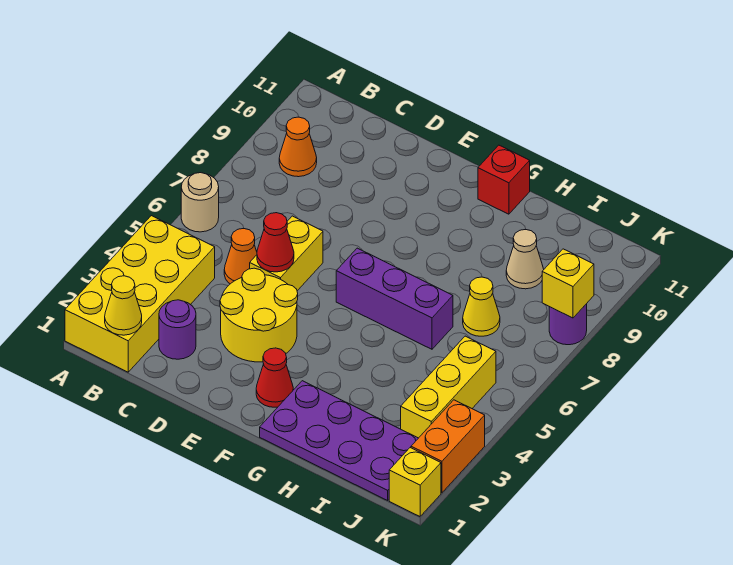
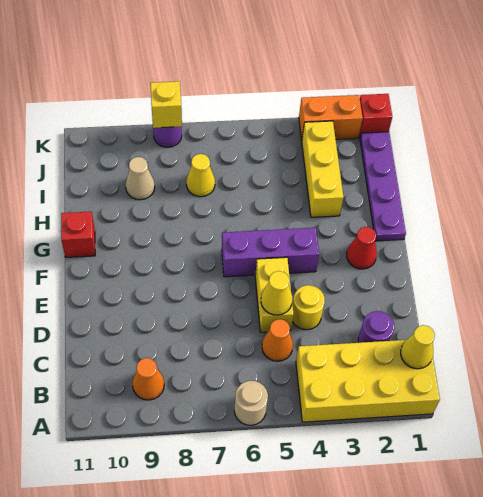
yellow 2x2 round brick [220,268,298,362] -> yellow 1x1 round brick [293,285,325,330]
yellow 1x2 brick [250,216,323,291] -> yellow 1x2 brick turned to [255,257,294,332]
red 1x1 cone [257,213,294,272] -> yellow 1x1 cone [261,271,293,315]
purple 1x3 brick [336,248,453,349] -> purple 1x3 brick turned to [222,228,319,277]
purple 2x4 plate [260,381,418,500] -> purple 1x4 plate [360,132,406,241]
yellow 1x3 brick [401,336,496,438] -> yellow 1x3 brick turned to [302,121,343,217]
yellow 1x1 brick [389,448,441,516] -> red 1x1 brick [359,94,392,137]

